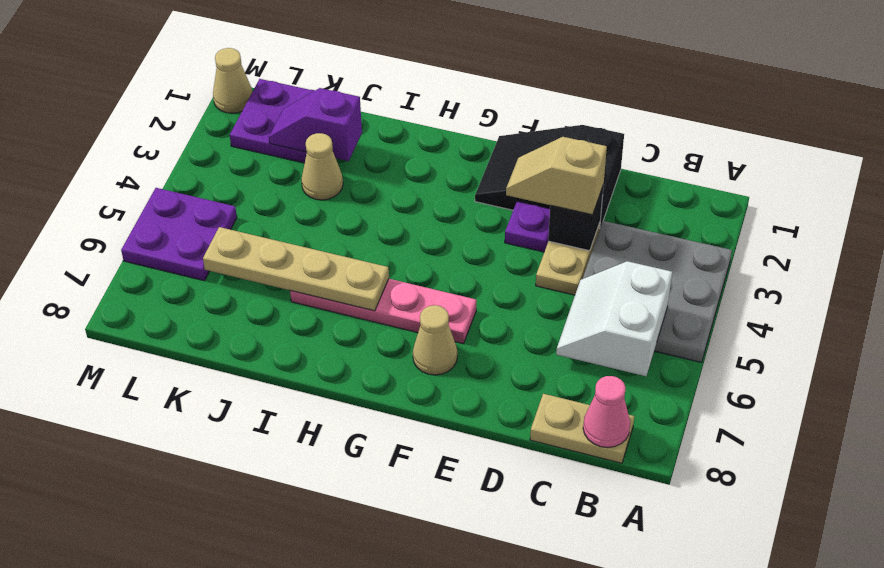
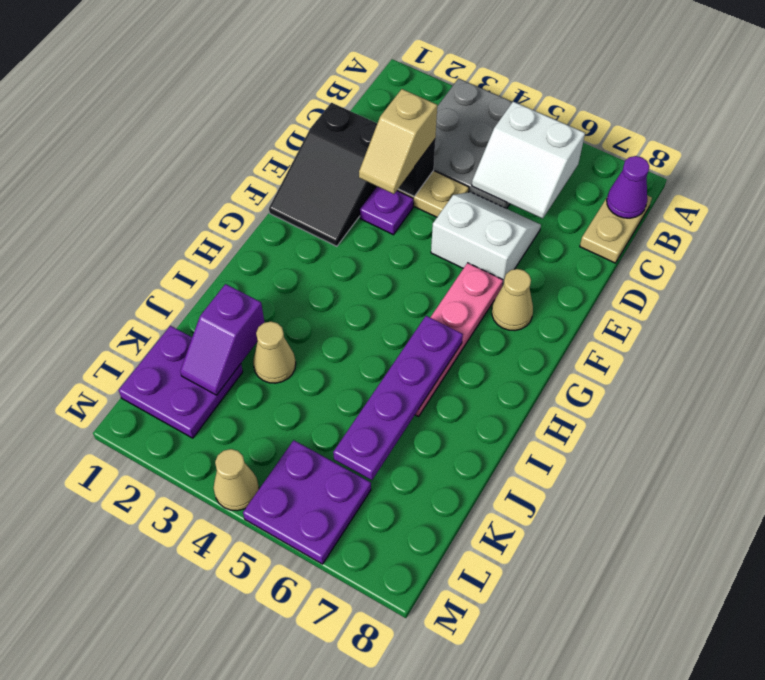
pink 1x1 cone [583,376,630,448] -> purple 1x1 cone [607,156,649,218]
none -> white 2x2 slope [431,192,541,287]
tan 1x4 plate [203,227,389,311] -> purple 1x4 plate [333,316,463,480]
tan 1x1 cone [213,48,252,113] -> tan 1x1 cone moved to [214,449,259,511]

